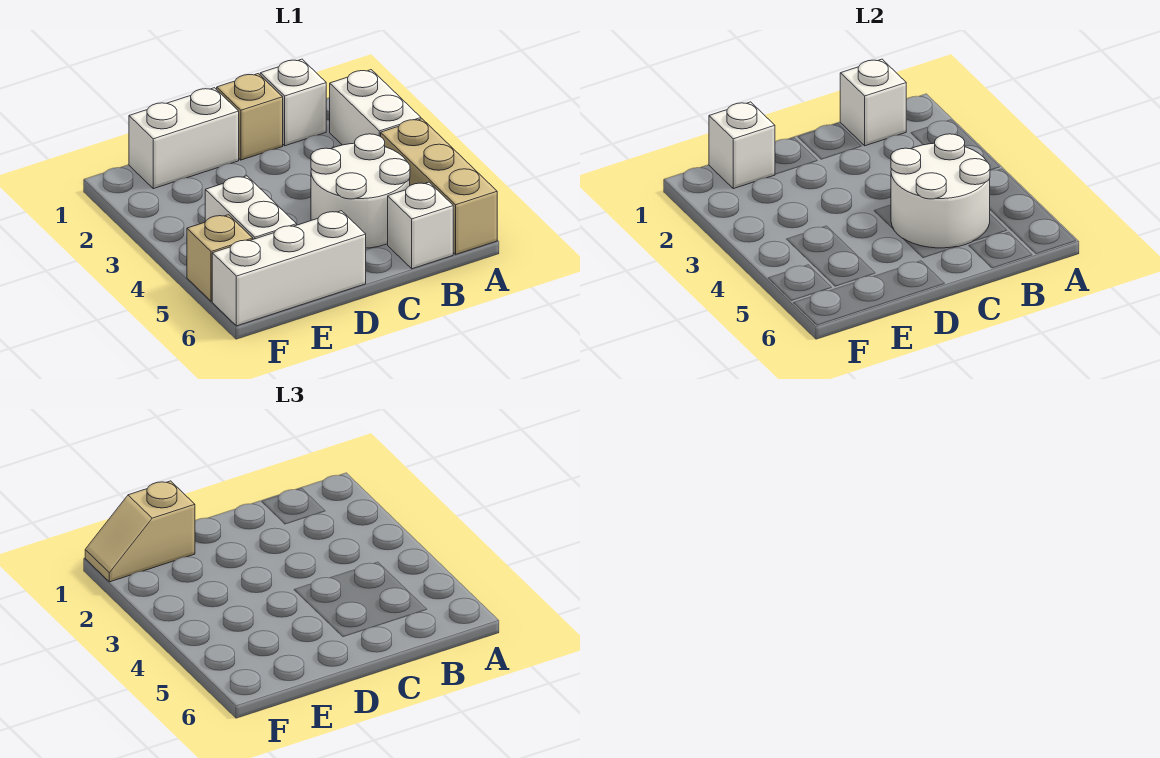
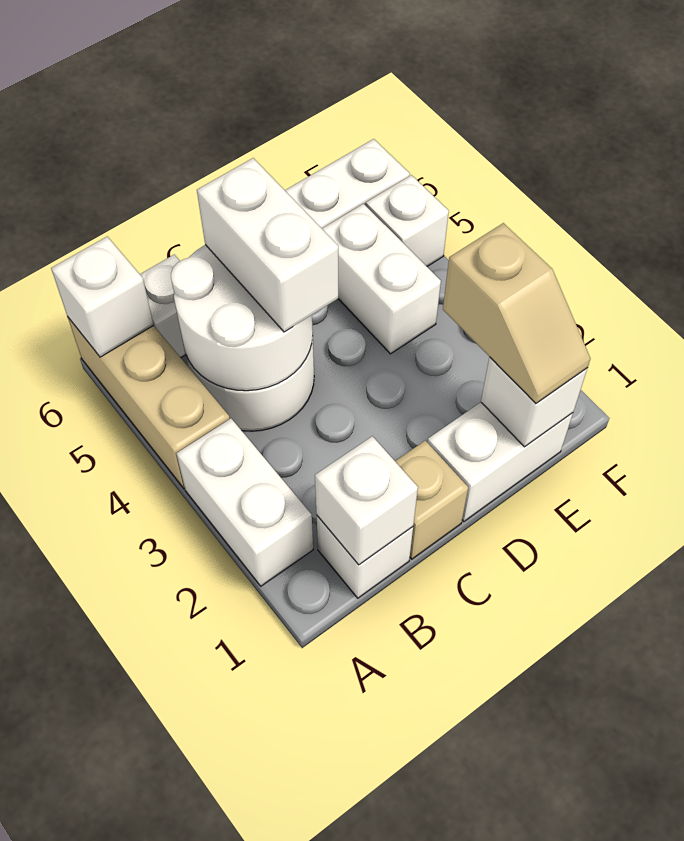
none -> white 1x1 brick [51,237,154,357]
none -> white 1x2 brick [197,158,338,332]
tan 1x2 slope [85,481,195,582] -> tan 1x2 slope turned to [443,223,591,403]
tan 1x1 brick [187,215,253,301] -> white 1x1 brick [366,175,449,266]

